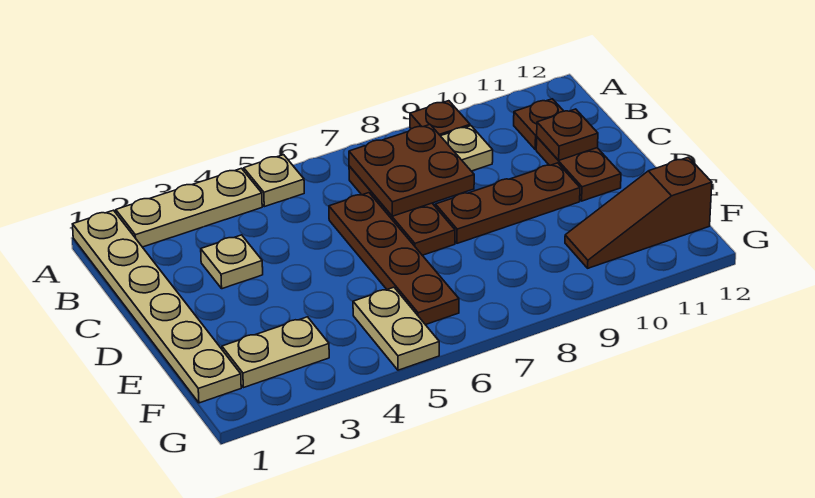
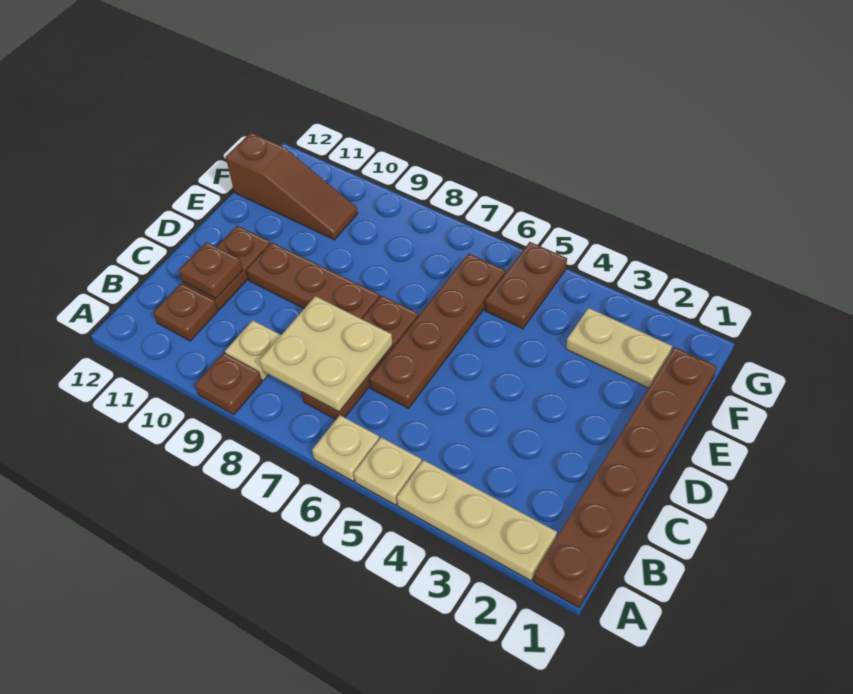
tan 1x6 plate [73,210,241,403] -> brown 1x6 plate [534,347,717,608]
brown 2x2 plate [349,124,474,216] -> tan 2x2 plate [260,296,393,412]
tan 1x1 plate [201,235,263,289] -> tan 1x1 plate moved to [312,415,379,481]
tan 1x2 plate [353,287,439,370] -> brown 1x2 plate [485,242,567,329]

